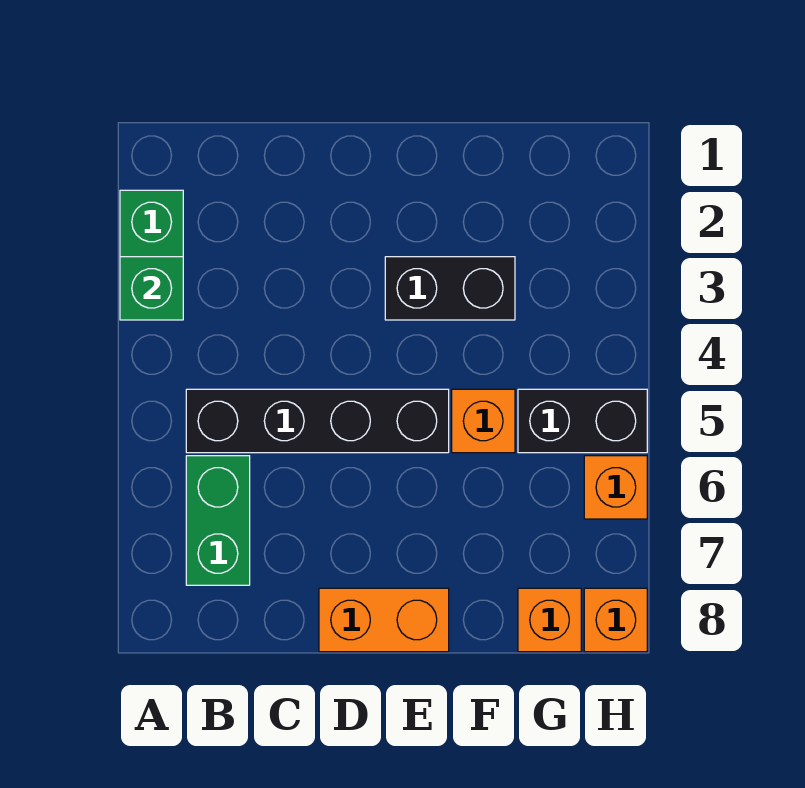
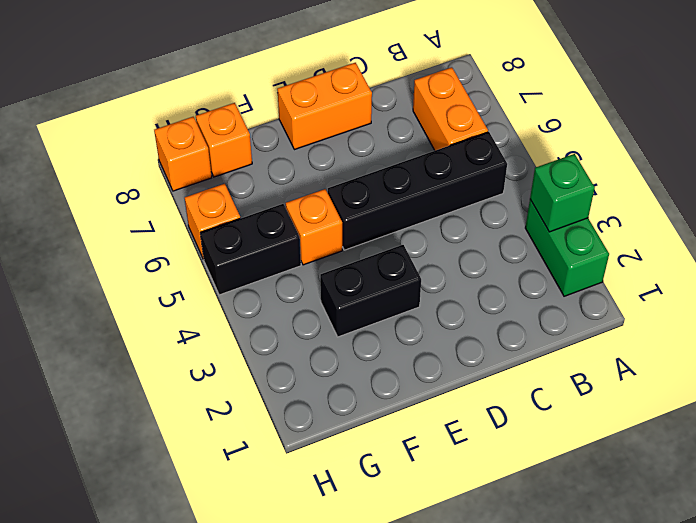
green 1x2 brick [186,456,250,585] -> orange 1x2 brick [413,67,488,150]

